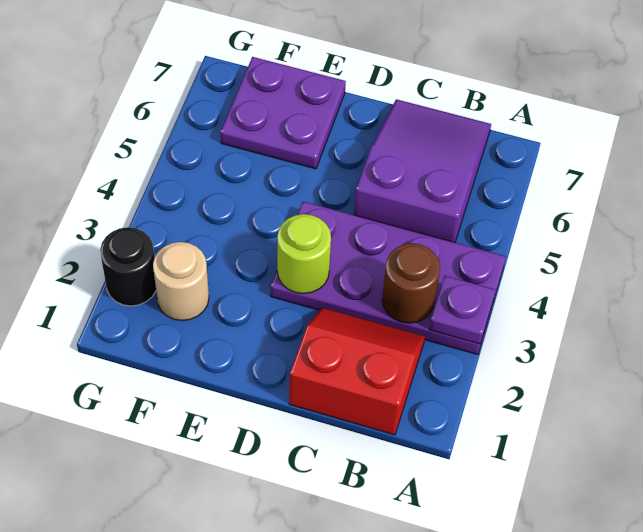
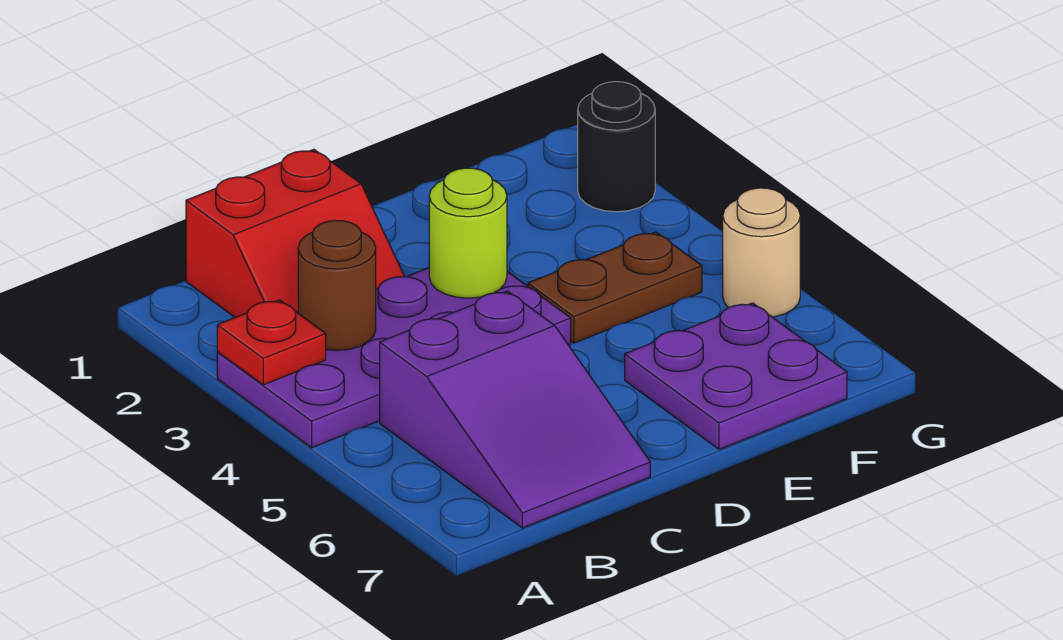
purple 1x1 plate [429,276,495,344] -> red 1x1 plate [217,300,326,385]
none -> brown 1x2 plate [528,232,702,343]
tan 1x1 round brick [153,242,209,321] -> tan 1x1 round brick moved to [723,188,800,317]

